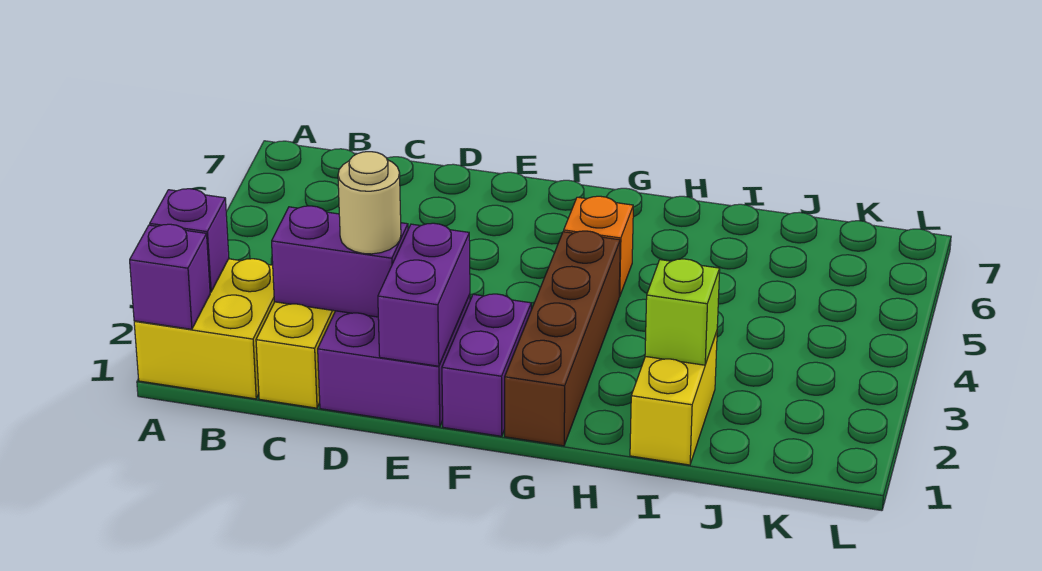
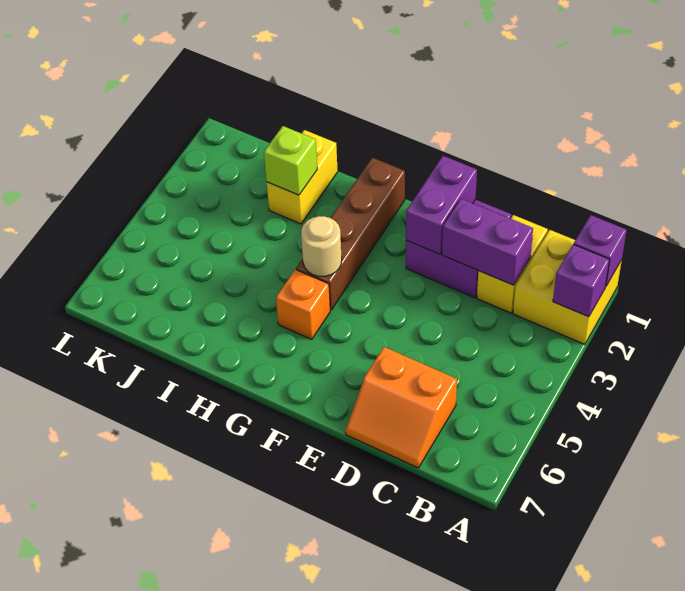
none -> orange 2x2 slope [345,347,457,468]
tan 1x1 round brick [338,152,401,254] -> tan 1x1 round brick moved to [301,216,342,276]
purple 1x2 brick [442,294,531,436] -> none

